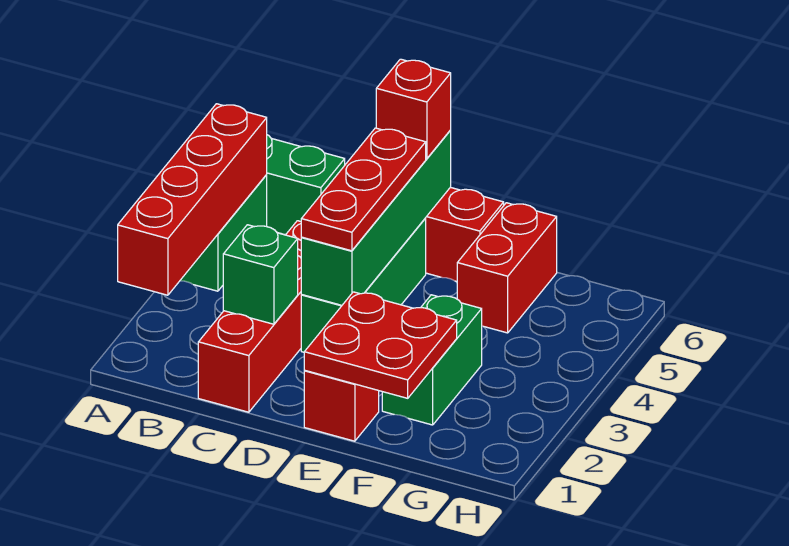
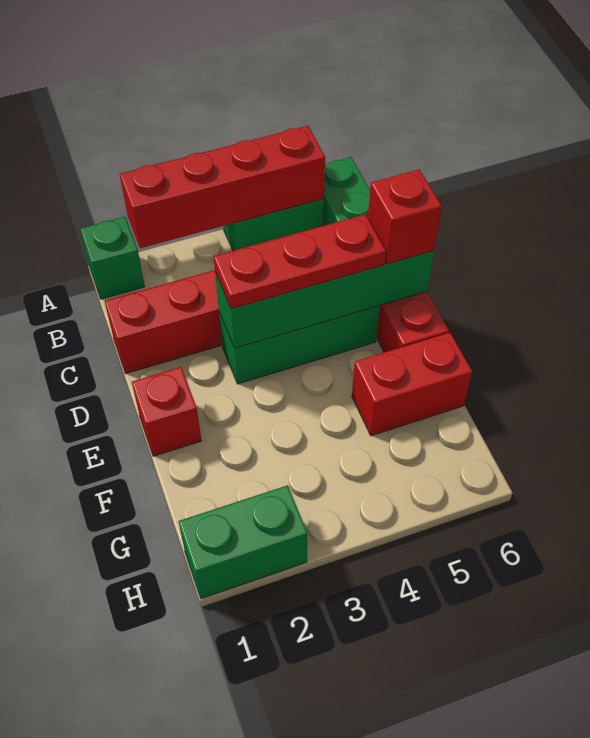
green 1x1 brick [223,225,298,324] -> green 1x1 brick moved to [80,217,145,299]
red 2x2 plate [304,292,457,398] -> none
green 1x2 brick [382,295,482,425] -> green 1x2 brick moved to [179,485,307,599]

